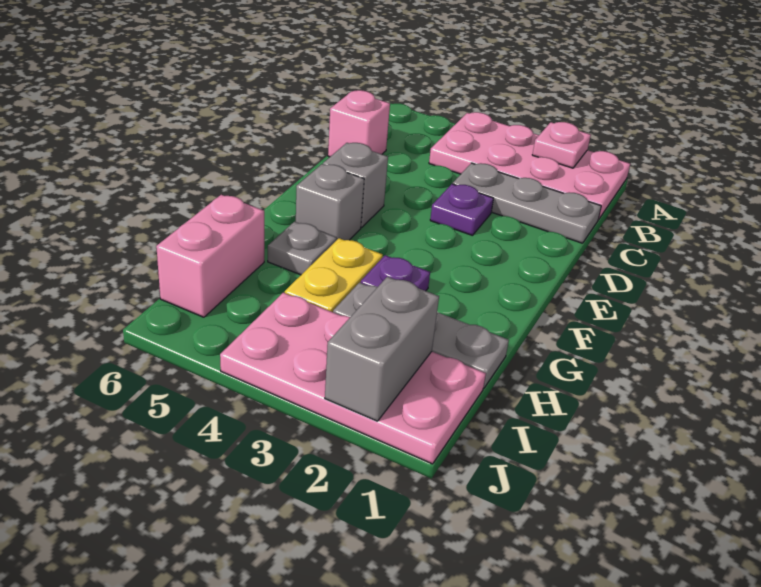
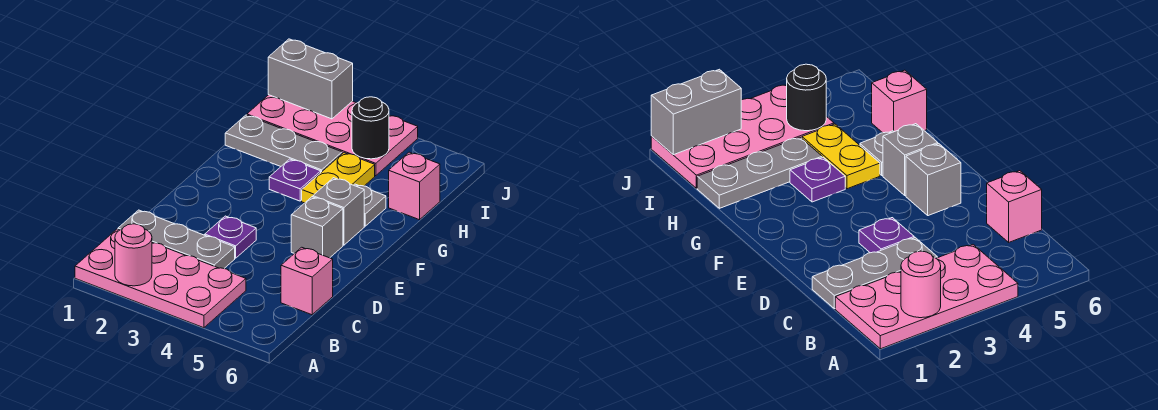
pink 1x1 plate [532,122,591,168] -> pink 1x1 round brick [115,224,152,286]
pink 1x2 brick [156,195,264,317] -> pink 1x1 brick [389,152,440,220]
grey 1x2 brick [325,277,439,421] -> grey 1x2 brick turned to [268,39,353,119]
none -> black 1x1 round brick [352,97,389,159]

